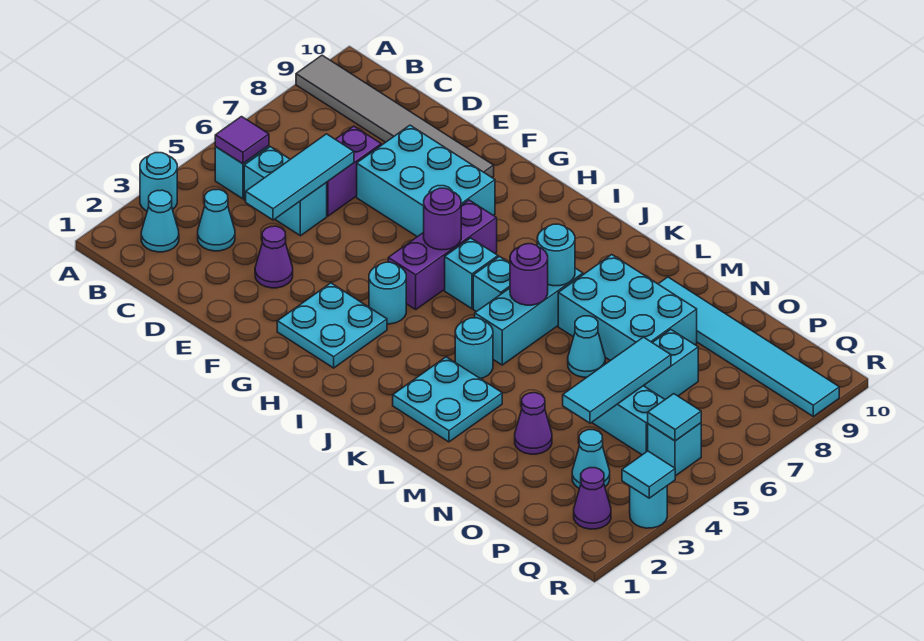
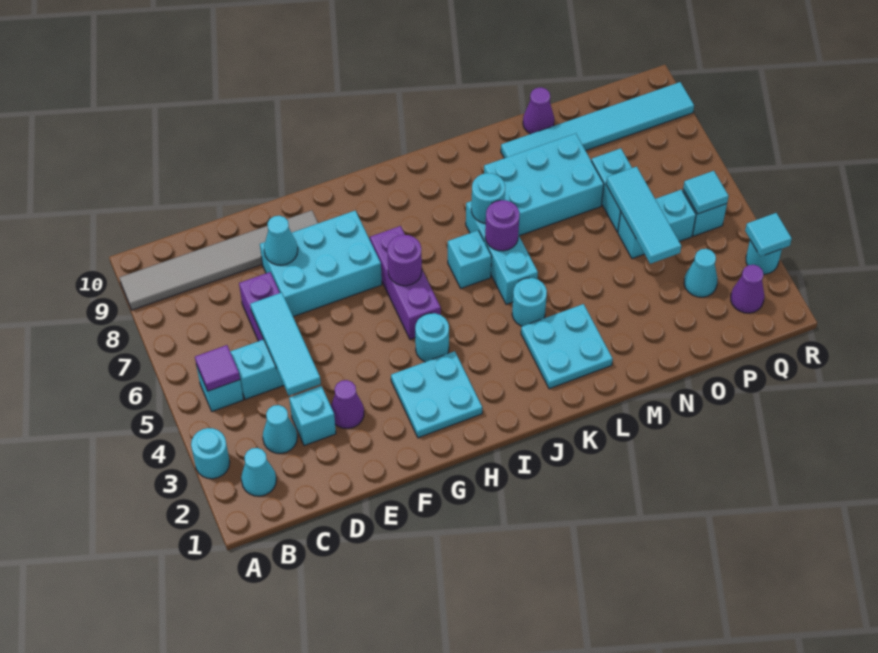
cyan 1x1 brick [445,238,498,309] -> cyan 1x1 brick moved to [289,386,336,446]
cyan 1x1 cone [568,316,605,377] -> cyan 1x1 cone moved to [264,216,298,265]
purple 1x1 cone [515,393,552,454] -> purple 1x1 cone moved to [523,87,554,134]

